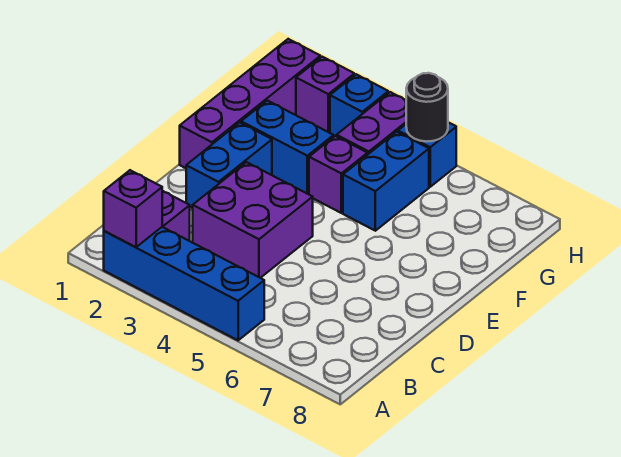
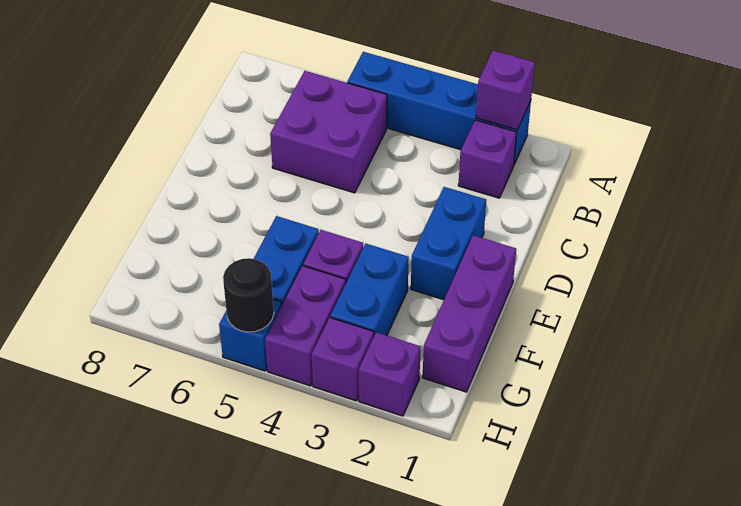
purple 2x2 brick [193,162,313,278] -> purple 2x2 brick moved to [270,71,387,193]
purple 1x4 brick [180,39,320,168] -> purple 1x3 brick [423,235,516,392]
blue 1x2 brick [241,101,334,194] -> blue 1x2 brick turned to [330,243,409,335]
blue 1x1 brick [330,74,388,136] -> purple 1x1 brick [312,318,374,401]

